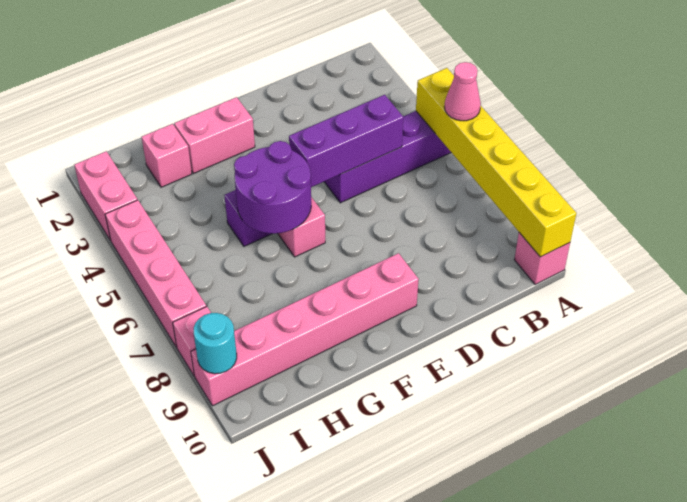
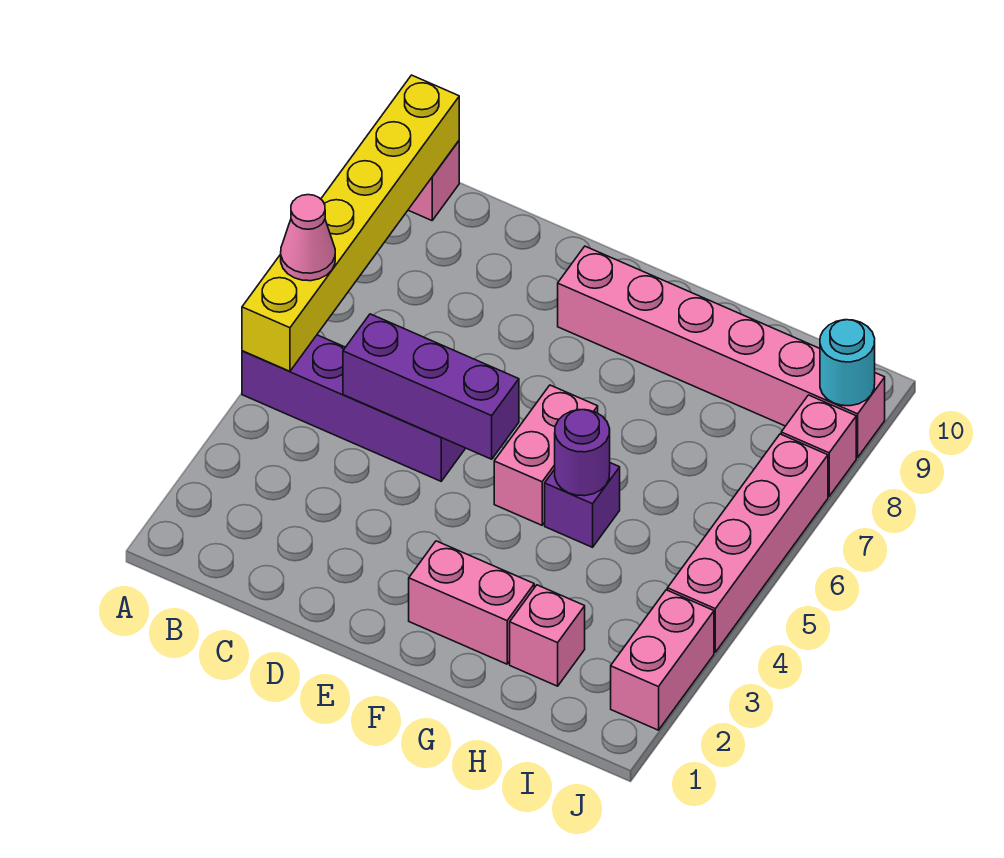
purple 2x2 round brick [234,141,311,234] -> purple 1x1 round brick [555,410,610,496]

